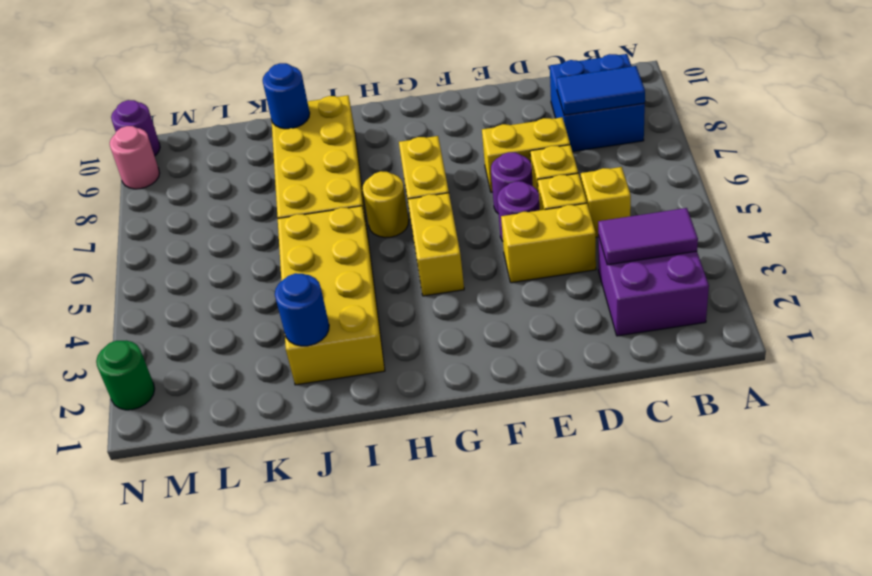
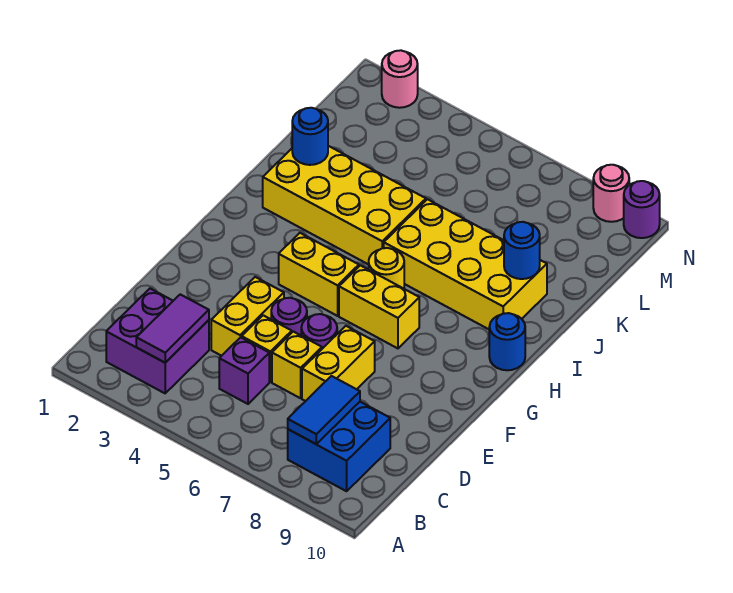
yellow 1x1 brick [581,167,631,237] -> purple 1x1 brick [219,337,269,404]
none -> blue 1x1 round brick [489,313,525,370]
green 1x1 round brick [96,341,155,410] -> pink 1x1 round brick [382,50,418,108]

